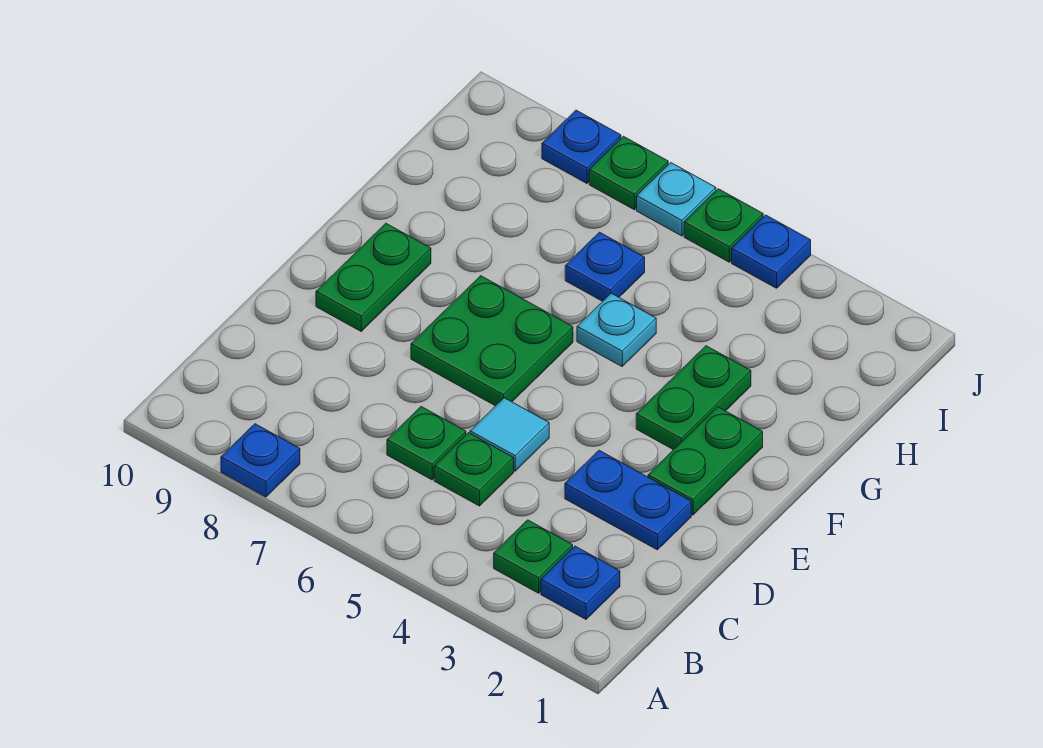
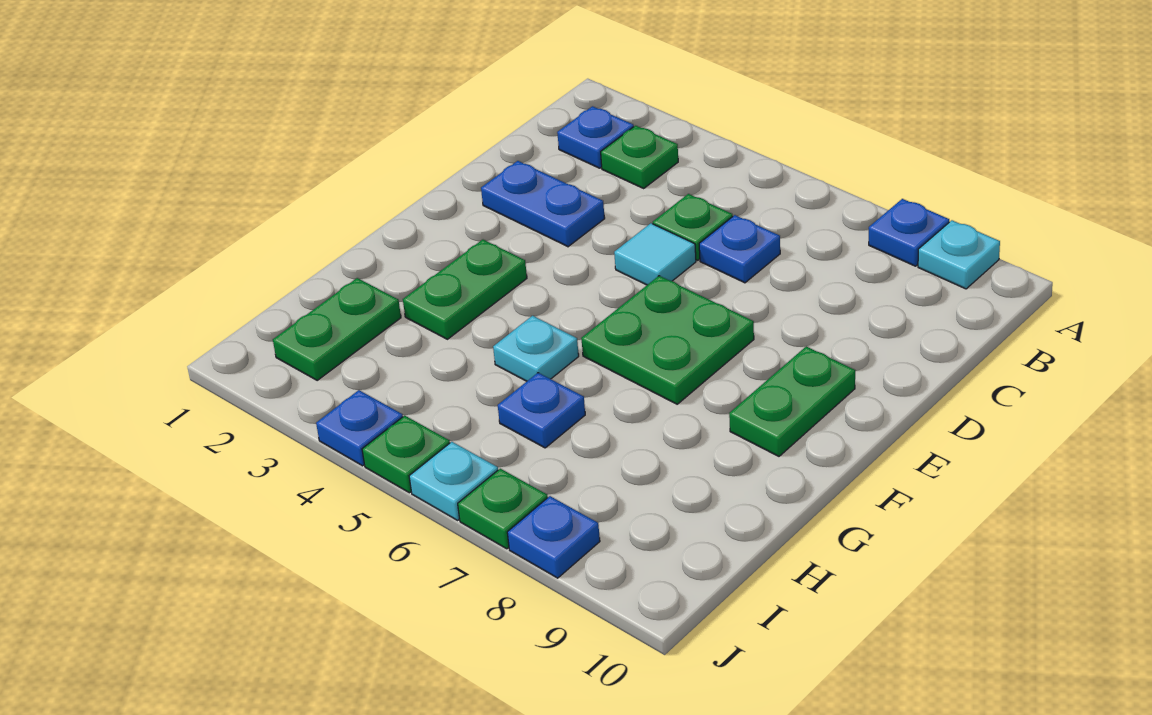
none -> cyan 1x1 plate [918,220,1000,289]
green 1x1 plate [387,407,466,480] -> blue 1x1 plate [699,215,780,283]
green 1x2 plate [648,407,763,515] -> green 1x2 plate moved to [273,278,401,380]

